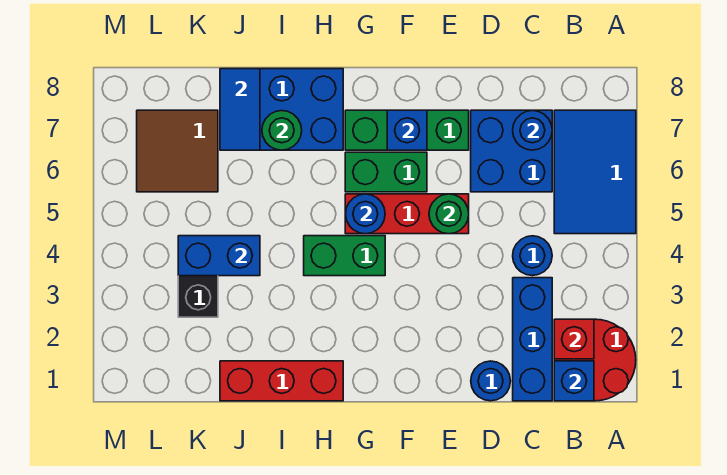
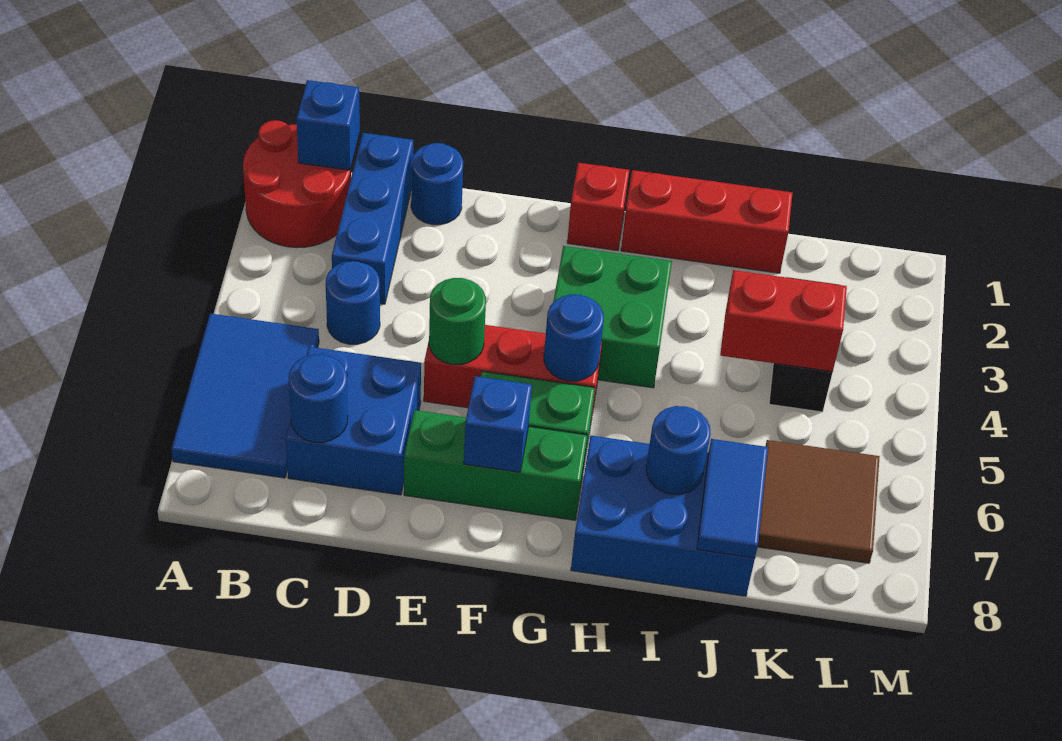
red 1x1 brick [554,319,594,359] -> red 1x1 brick moved to [567,163,629,251]
green 1x2 brick [304,236,385,276] -> green 2x2 brick [553,246,672,388]
green 1x1 round brick [262,111,302,150] -> blue 1x1 round brick [646,406,711,494]
blue 1x2 brick [178,236,260,276] -> red 1x2 brick [720,270,847,372]

